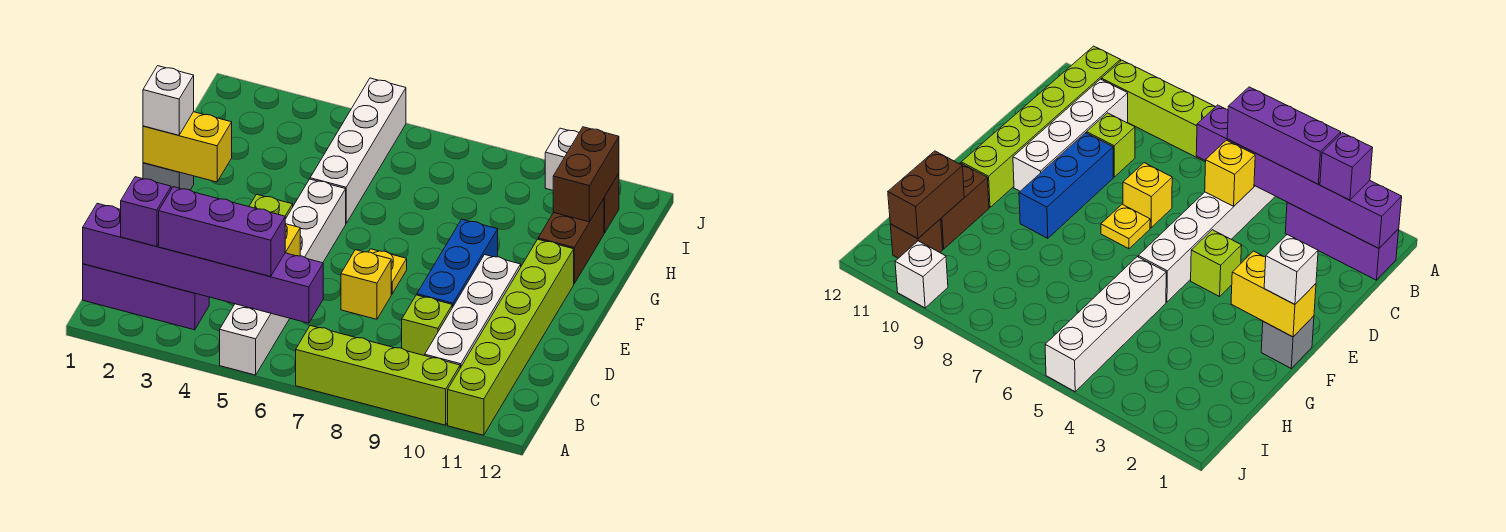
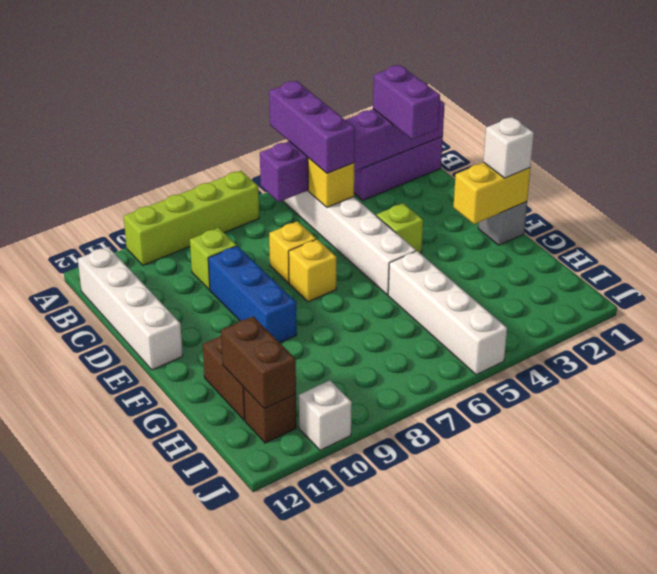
lime 1x6 brick [448,239,574,435] -> none
purple 1x1 brick [121,177,171,246] -> purple 1x2 brick [373,65,440,139]
purple 1x3 brick [159,187,285,277] -> purple 1x3 brick turned to [269,81,355,173]
white 1x4 brick [425,255,521,368] -> white 1x4 brick moved to [78,247,183,370]
yellow 1x1 plate [369,249,407,294] -> yellow 1x1 brick [289,239,336,302]

